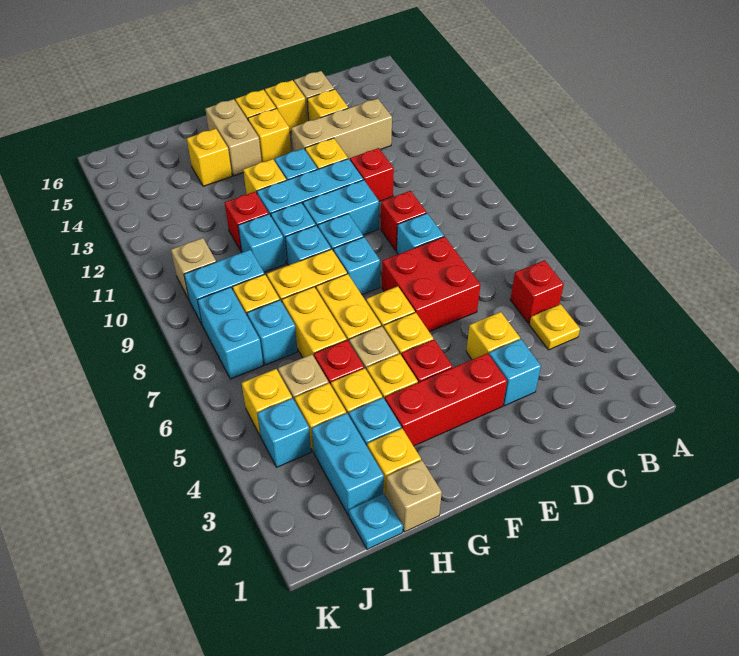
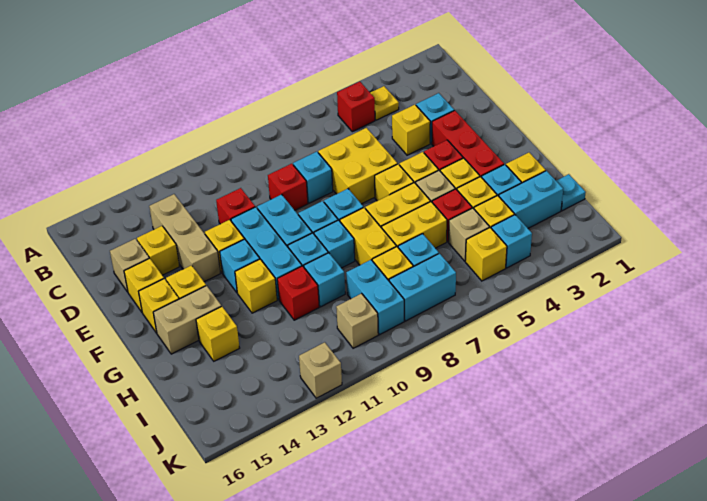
red 2x2 brick [382,237,480,332] -> yellow 2x2 brick [318,128,397,204]
tan 1x1 brick [386,460,442,532] -> tan 1x1 brick moved to [299,342,342,398]

